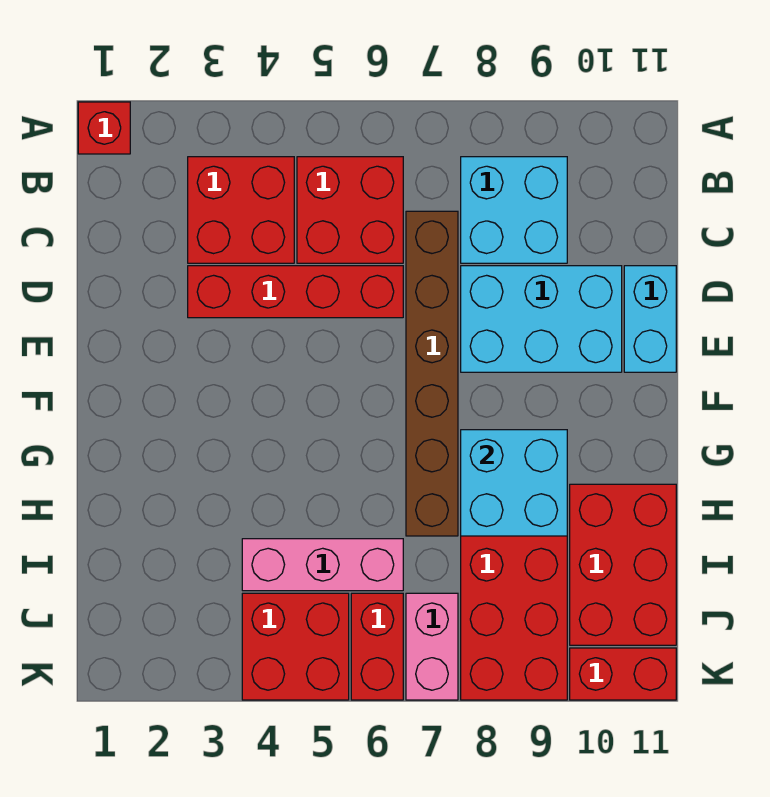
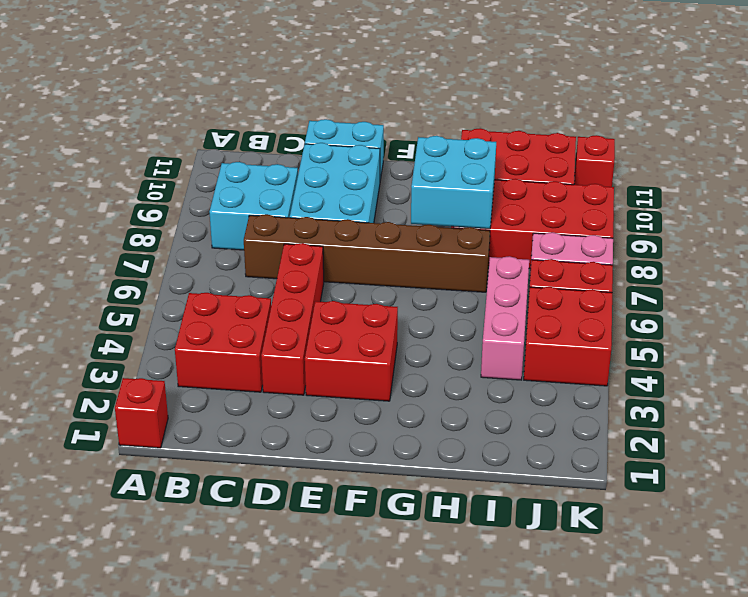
red 2x2 brick [297,157,403,263] -> red 2x2 brick moved to [305,301,398,401]
red 1x2 brick [570,648,676,700] -> red 1x1 brick [574,135,615,187]

